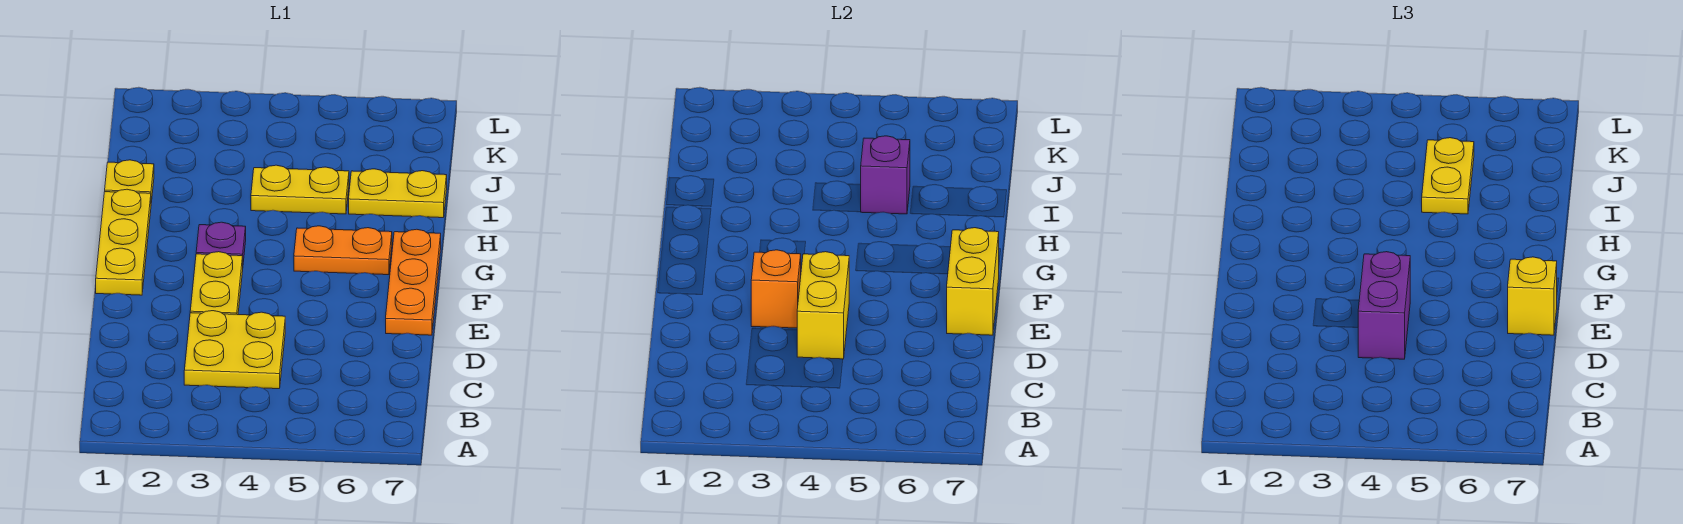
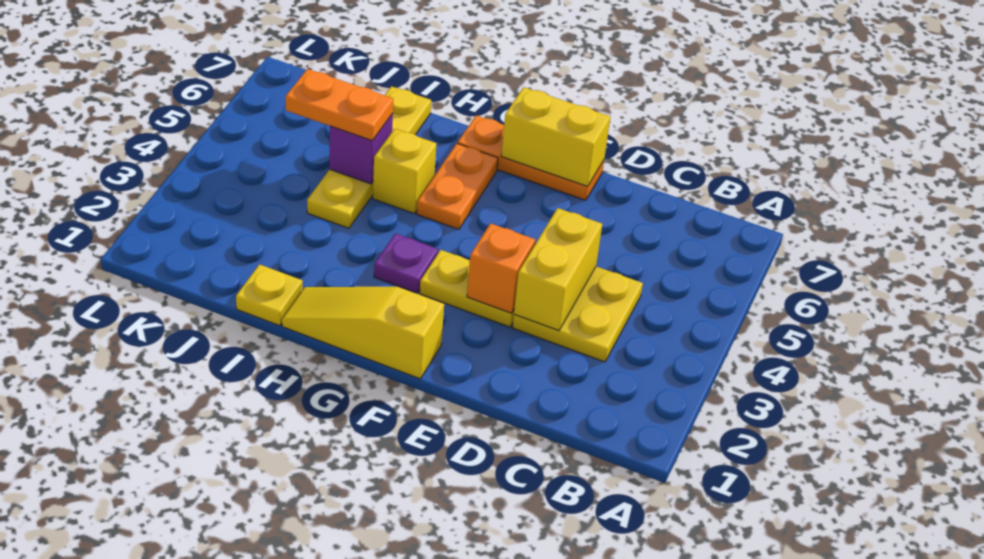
yellow 1x2 brick [797,252,849,359] -> yellow 1x2 brick turned to [514,208,602,331]
purple 1x2 brick [1358,252,1410,359] -> none
yellow 1x1 brick [1508,257,1557,335] -> yellow 1x1 brick moved to [373,129,436,214]
yellow 1x3 plate [96,189,151,295] -> yellow 1x3 slope [282,287,444,379]
yellow 1x2 plate [1422,138,1474,214] -> orange 1x2 plate [286,69,393,141]

